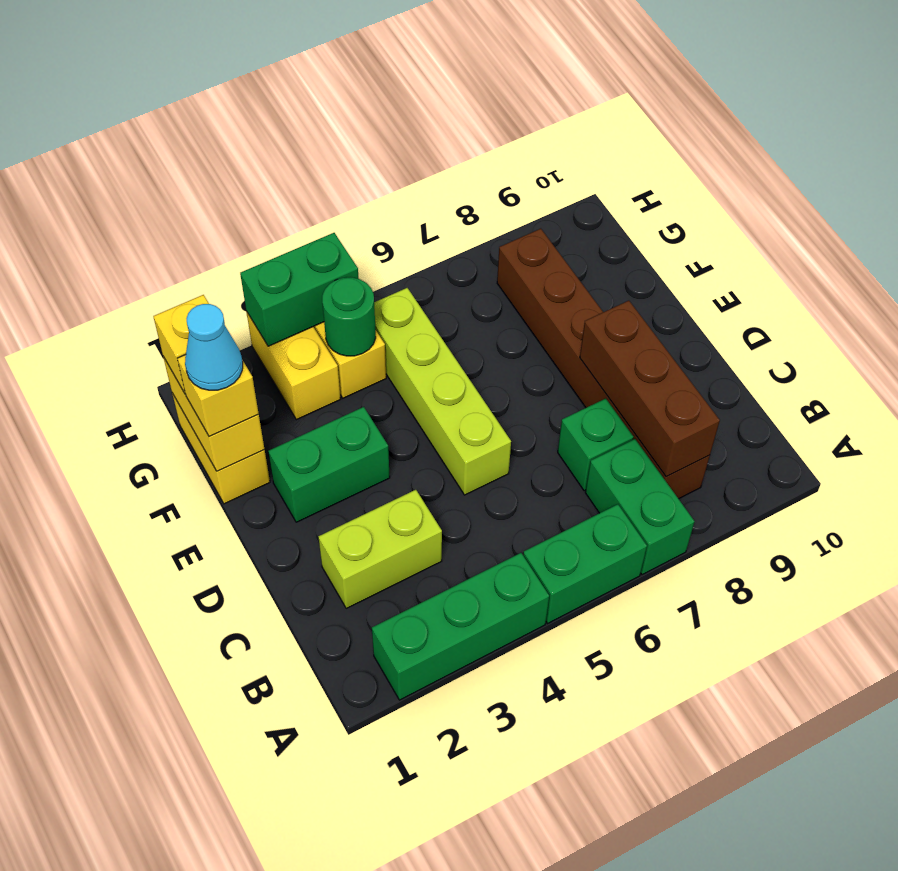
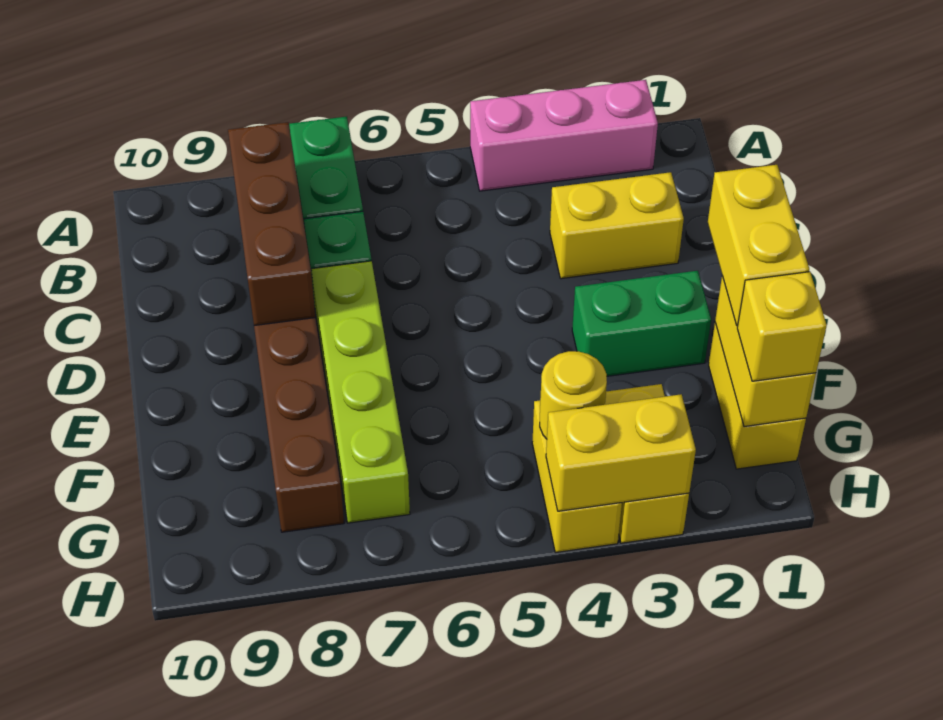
green 1x3 brick [372,553,549,700] -> pink 1x3 brick [470,80,658,191]
green 1x2 brick [523,504,647,623] -> none
lime 1x2 brick [318,490,442,608] -> yellow 1x2 brick [550,172,684,279]
lime 1x4 brick [374,288,511,495] -> lime 1x4 brick moved to [311,261,410,523]
yellow 1x1 brick [177,355,259,436] -> yellow 1x2 brick [708,165,809,326]
cyan 1x1 cone [185,304,243,390] -> none
green 1x1 round brick [322,277,376,356] -> yellow 1x1 round brick [540,351,607,439]
green 1x2 brick [240,233,359,346] -> yellow 1x2 brick [546,394,696,511]

